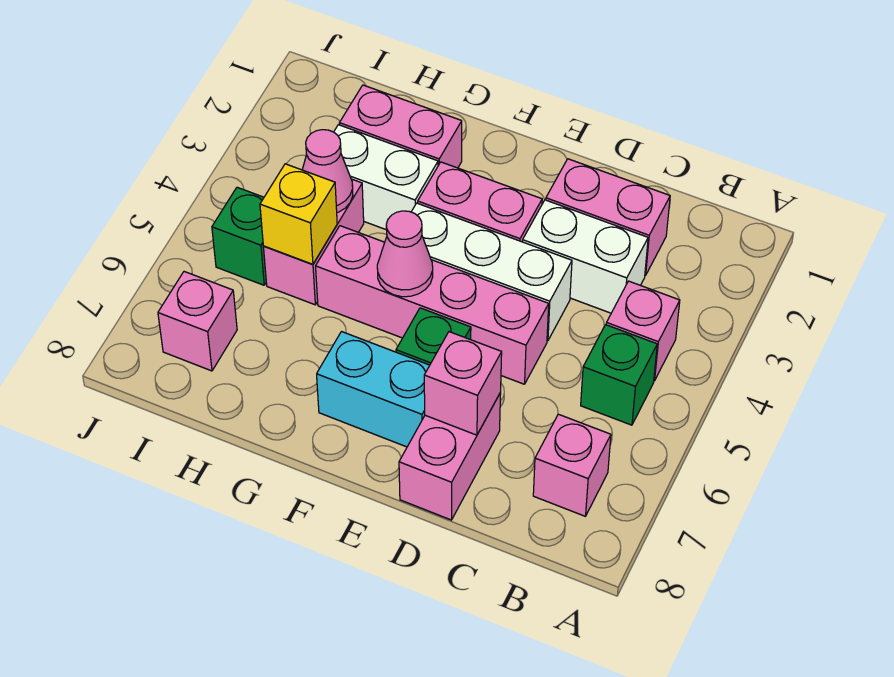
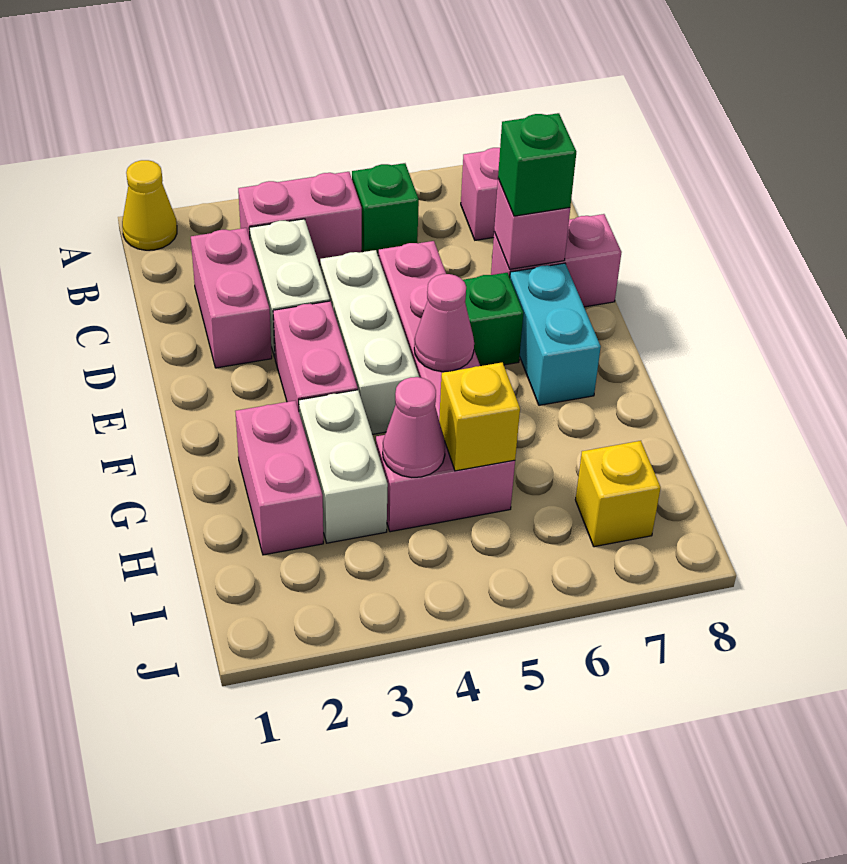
none -> yellow 1x1 cone [122,160,177,250]
pink 1x1 brick [606,281,680,381] -> pink 1x2 brick [238,172,362,265]
green 1x1 brick [212,187,266,285] -> green 1x1 brick moved to [498,113,576,216]
pink 1x1 brick [158,272,237,371] -> yellow 1x1 brick [575,441,661,547]

